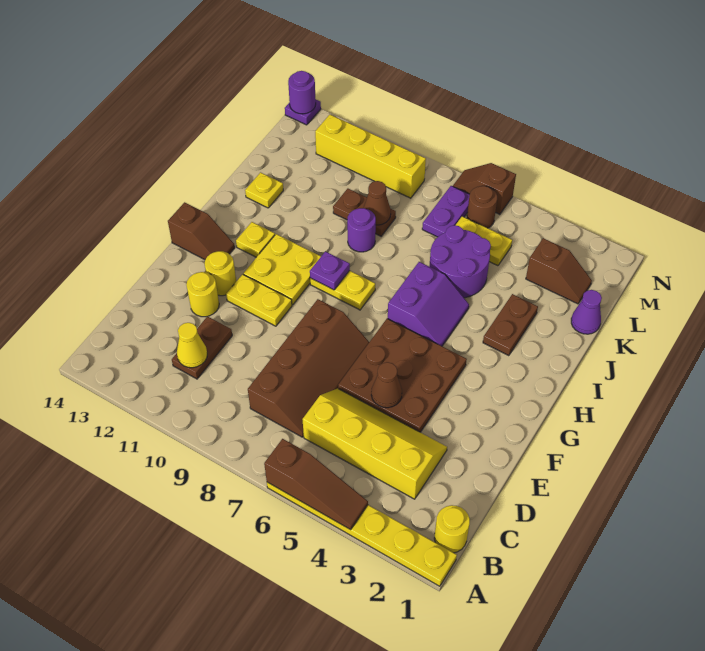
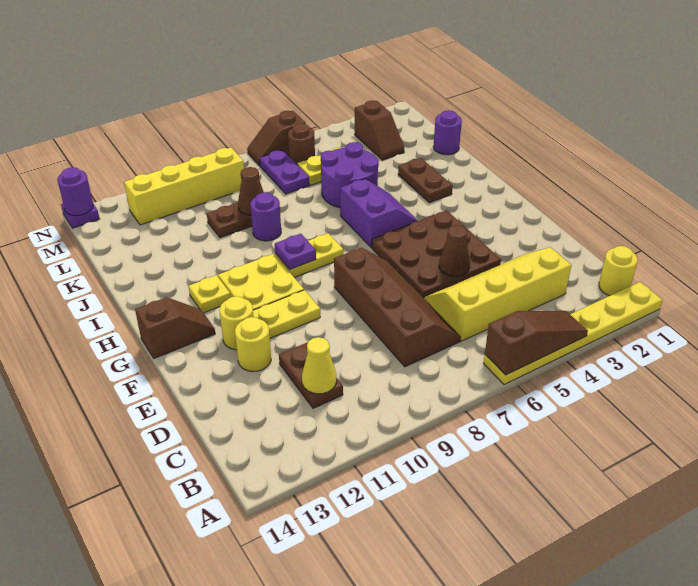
yellow 1x1 plate [245,173,283,208] -> none
purple 1x1 cone [571,290,602,334] -> purple 1x1 round brick [433,110,462,155]
brown 1x2 slope [526,238,592,304] -> brown 1x2 slope turned to [355,101,404,160]

